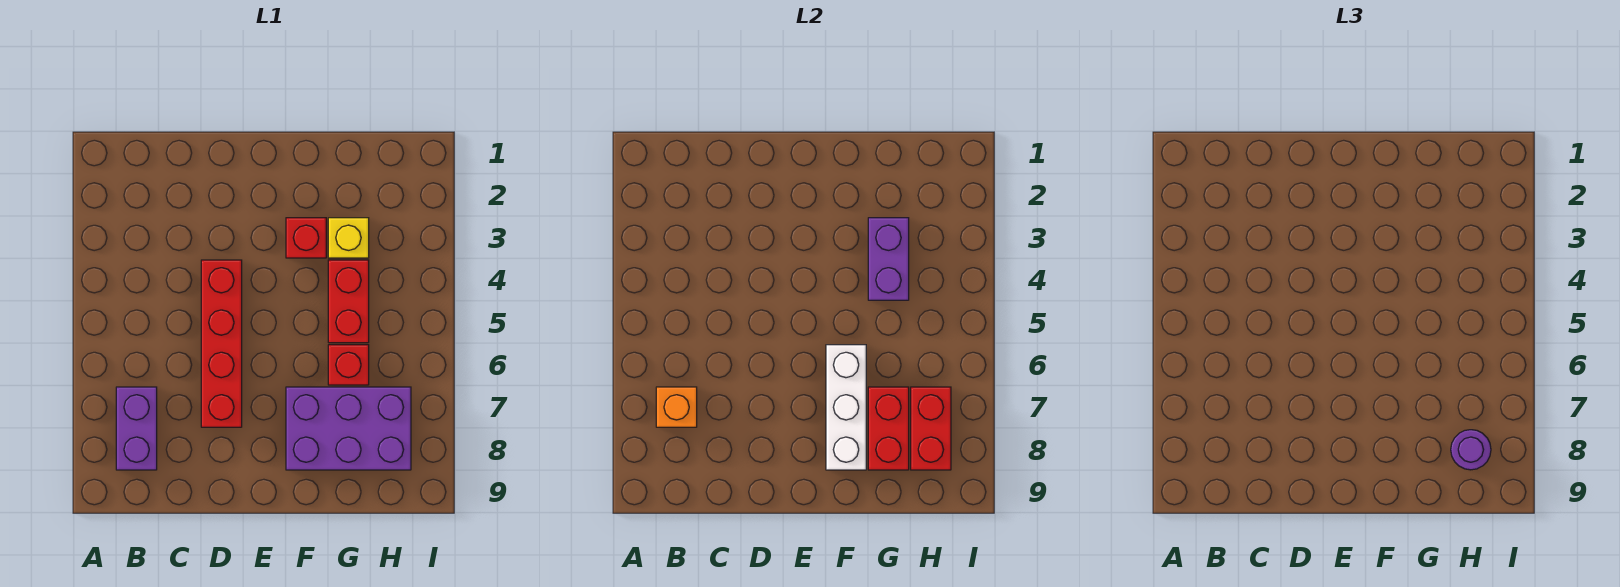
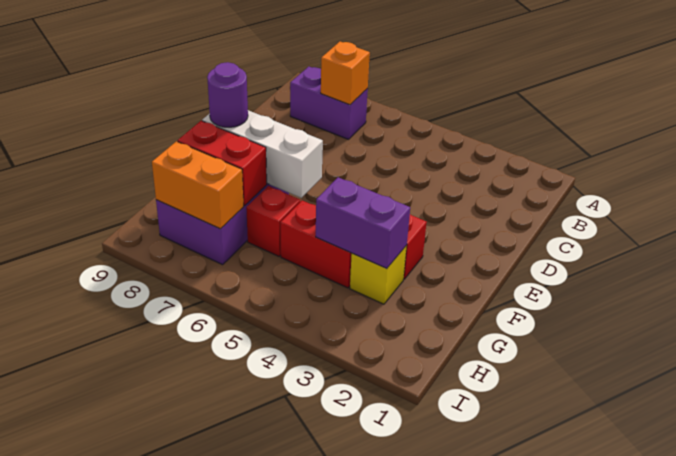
red 1x4 brick [201,260,242,427] -> none
red 1x2 brick [911,387,951,470] -> orange 1x2 brick [152,141,244,229]
purple 1x1 round brick [1451,430,1491,470] -> purple 1x1 round brick moved to [207,62,248,127]

